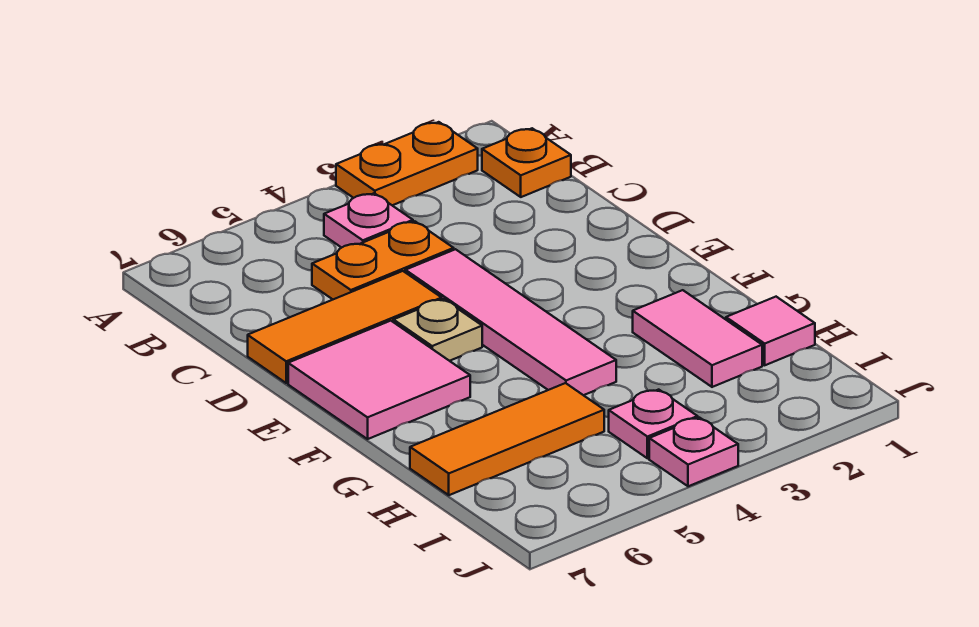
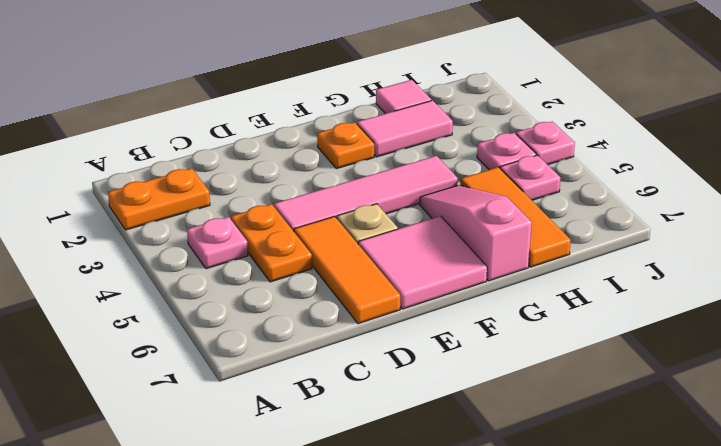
orange 1x2 plate [336,122,478,205] -> orange 1x2 plate turned to [108,168,210,230]
orange 1x1 plate [482,128,571,197] -> orange 1x1 plate moved to [317,122,374,169]
none -> pink 1x3 slope [420,185,532,281]
none -> pink 1x1 plate [500,155,561,200]

